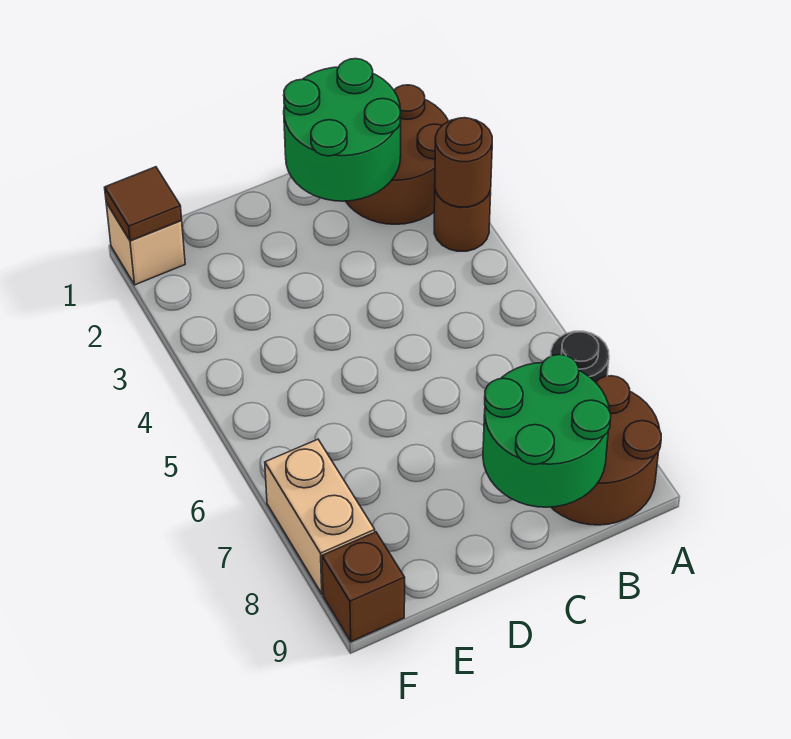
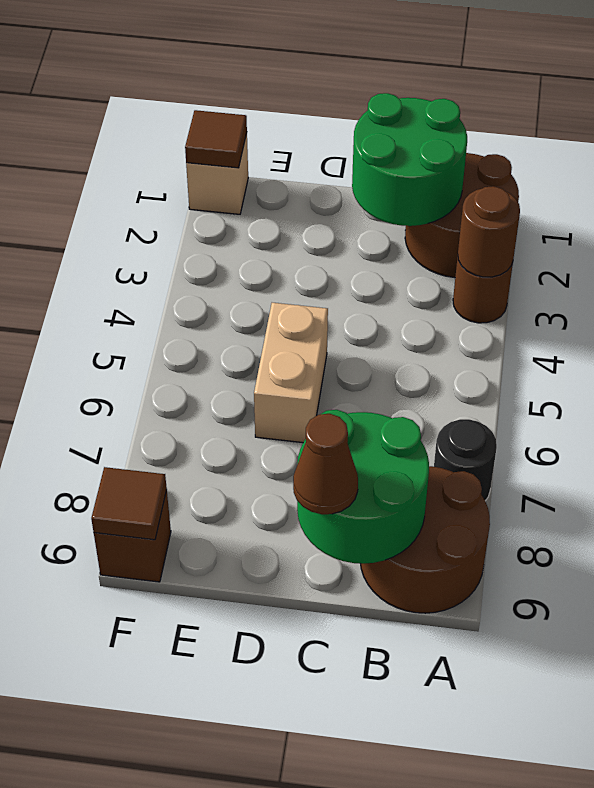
none -> brown 1x1 cone [293,414,358,514]
tan 1x2 brick [265,439,375,594] -> tan 1x2 brick moved to [254,303,328,443]
none -> brown 1x1 tile [91,467,167,540]

